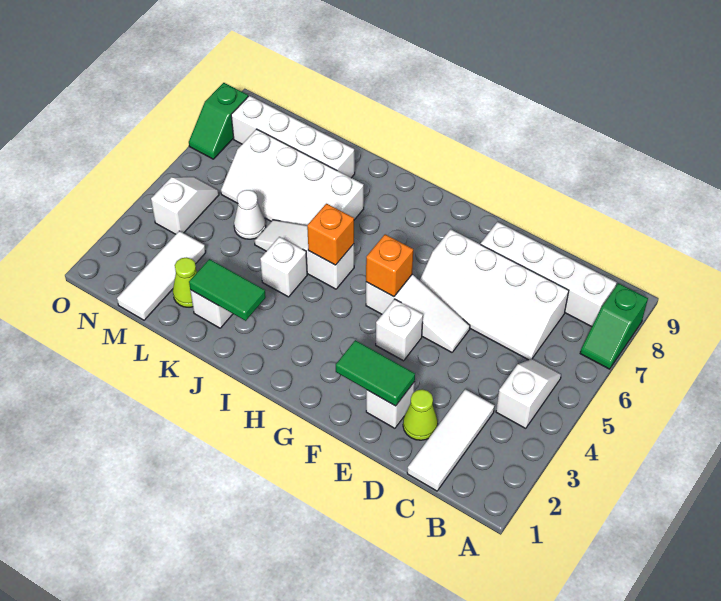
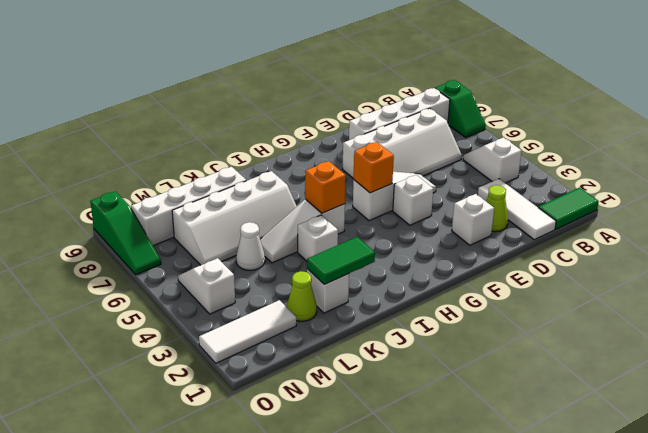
green 1x2 tile [336,340,415,406] -> green 1x2 tile moved to [538,188,599,229]
white 1x3 tile [117,231,206,320] -> white 1x3 tile turned to [199,300,296,363]
green 1x2 slope [189,83,248,159] -> green 1x3 slope [90,191,161,275]

